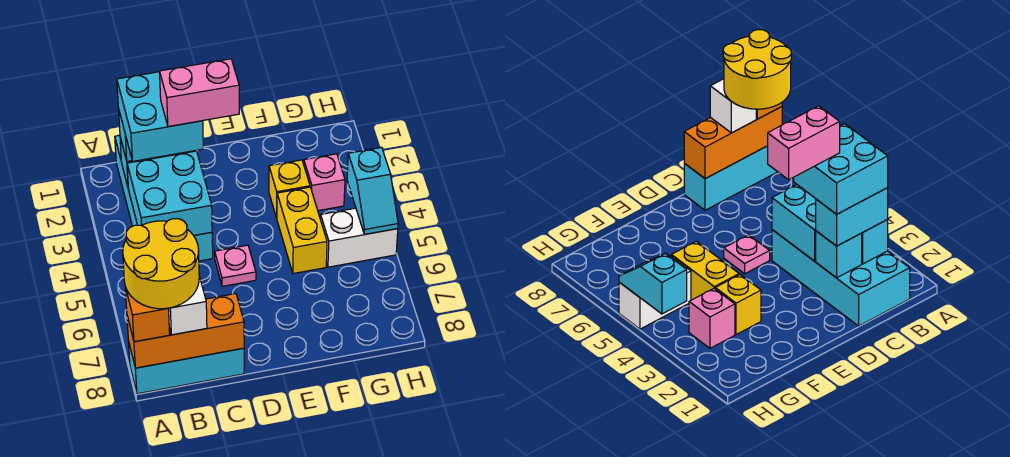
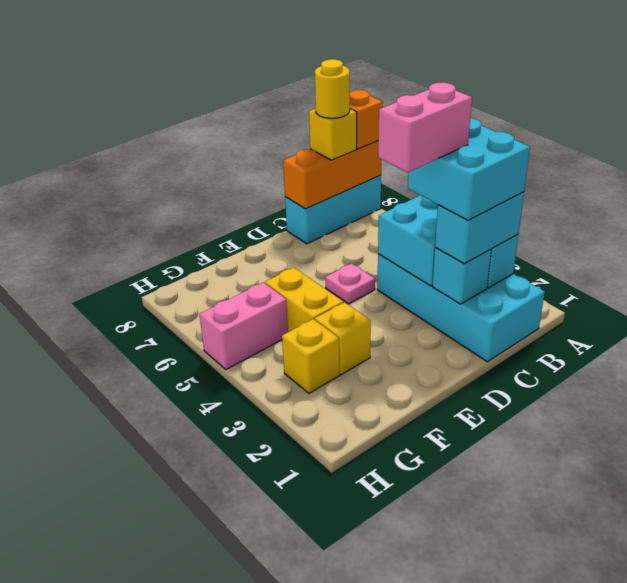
yellow 2x2 round brick [123,219,199,309] -> yellow 1x1 round brick [315,59,350,118]
white 1x1 brick [169,276,207,335] -> yellow 1x1 brick [309,109,357,160]
pink 1x1 brick [304,154,345,211] -> yellow 1x1 brick [282,319,340,393]
white 1x2 brick [320,208,398,267] -> pink 1x2 brick [199,282,288,369]
cyan 1x2 slope [347,147,398,234] -> none

